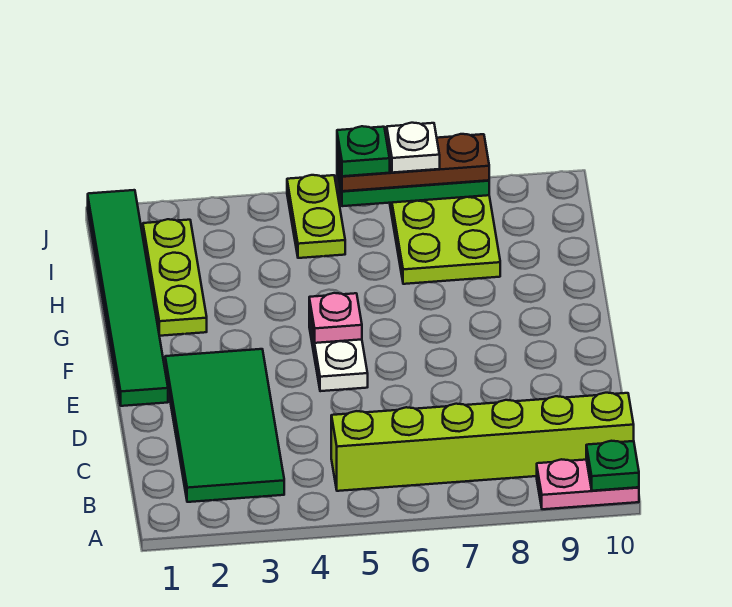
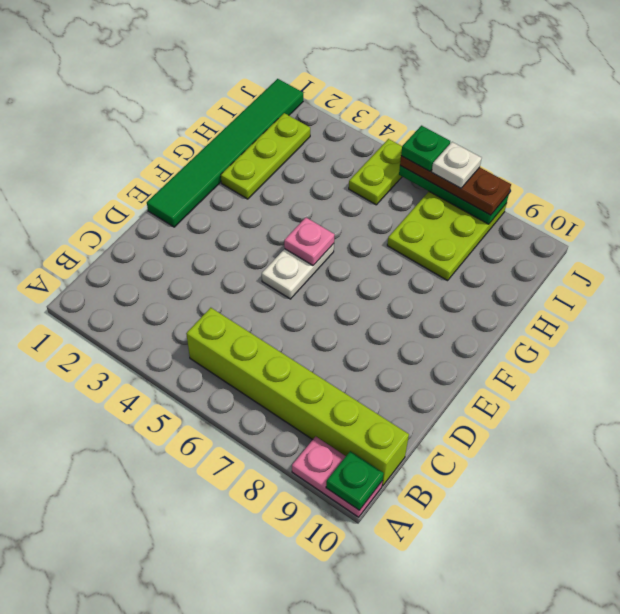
green 2x4 tile [165,349,284,502] -> none

